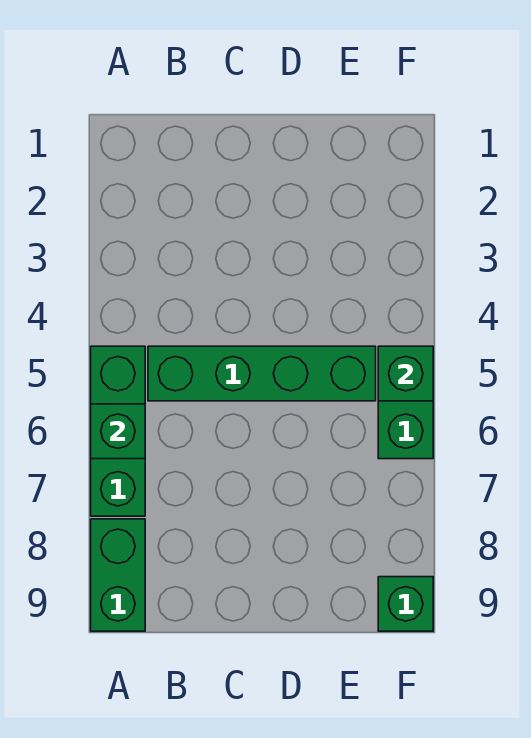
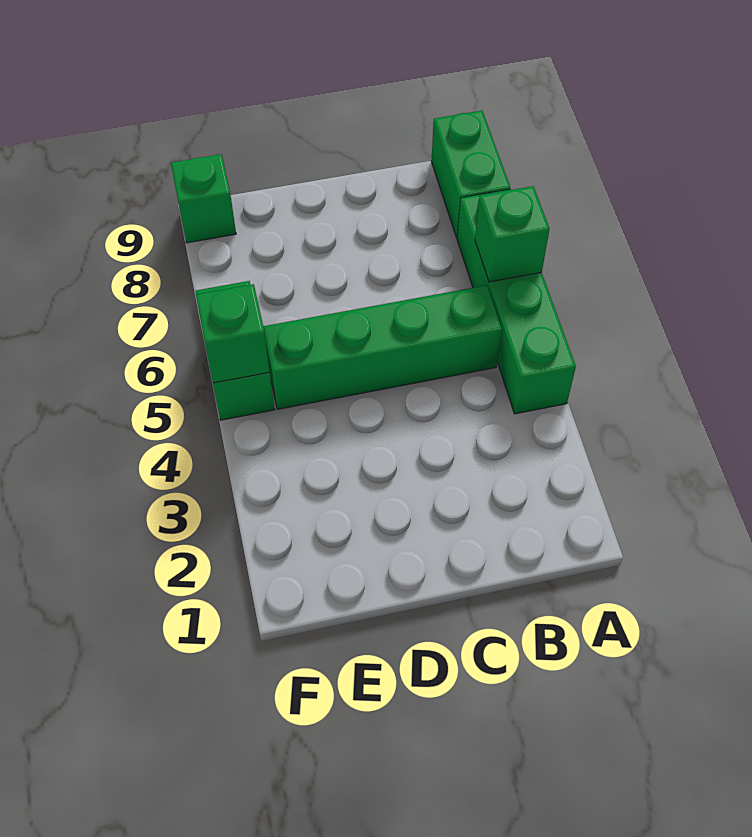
green 1x3 brick [91,346,145,516] -> green 1x4 brick [457,189,576,414]

